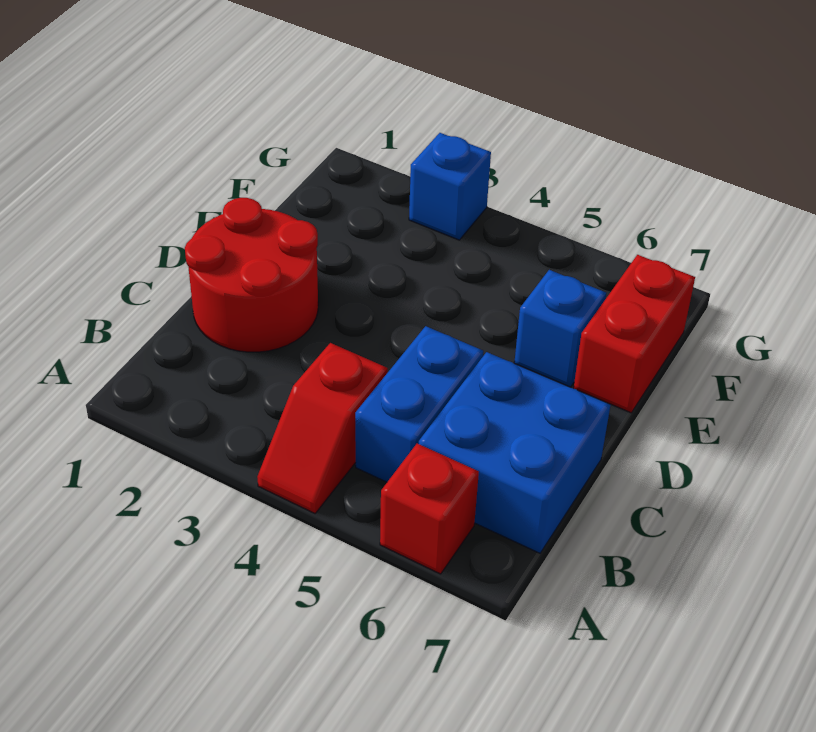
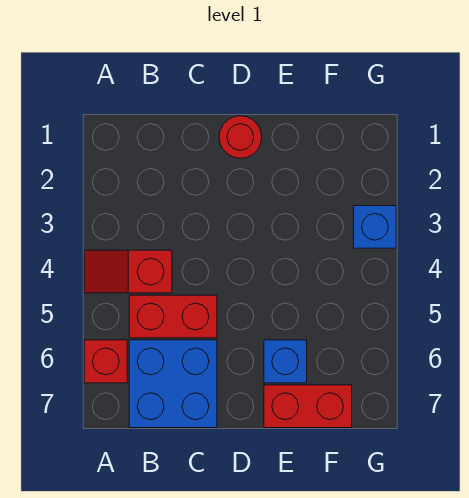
blue 1x2 brick [355,326,483,482] -> red 1x2 brick [129,295,217,338]
red 2x2 round brick [185,198,318,352] -> red 1x1 round brick [219,116,262,158]

